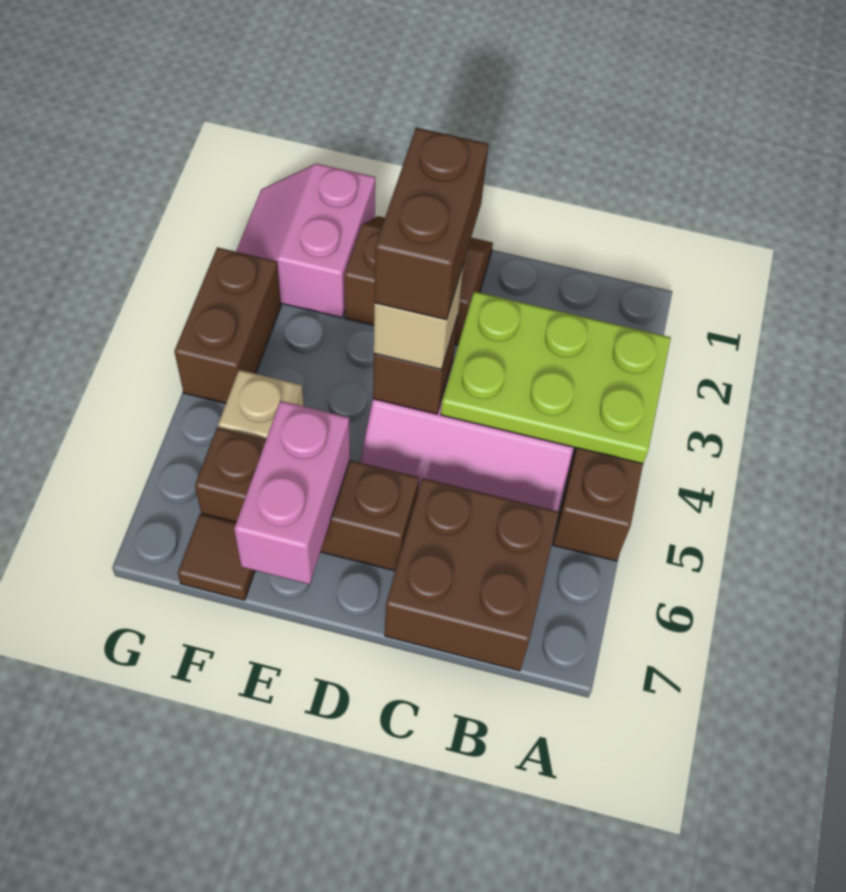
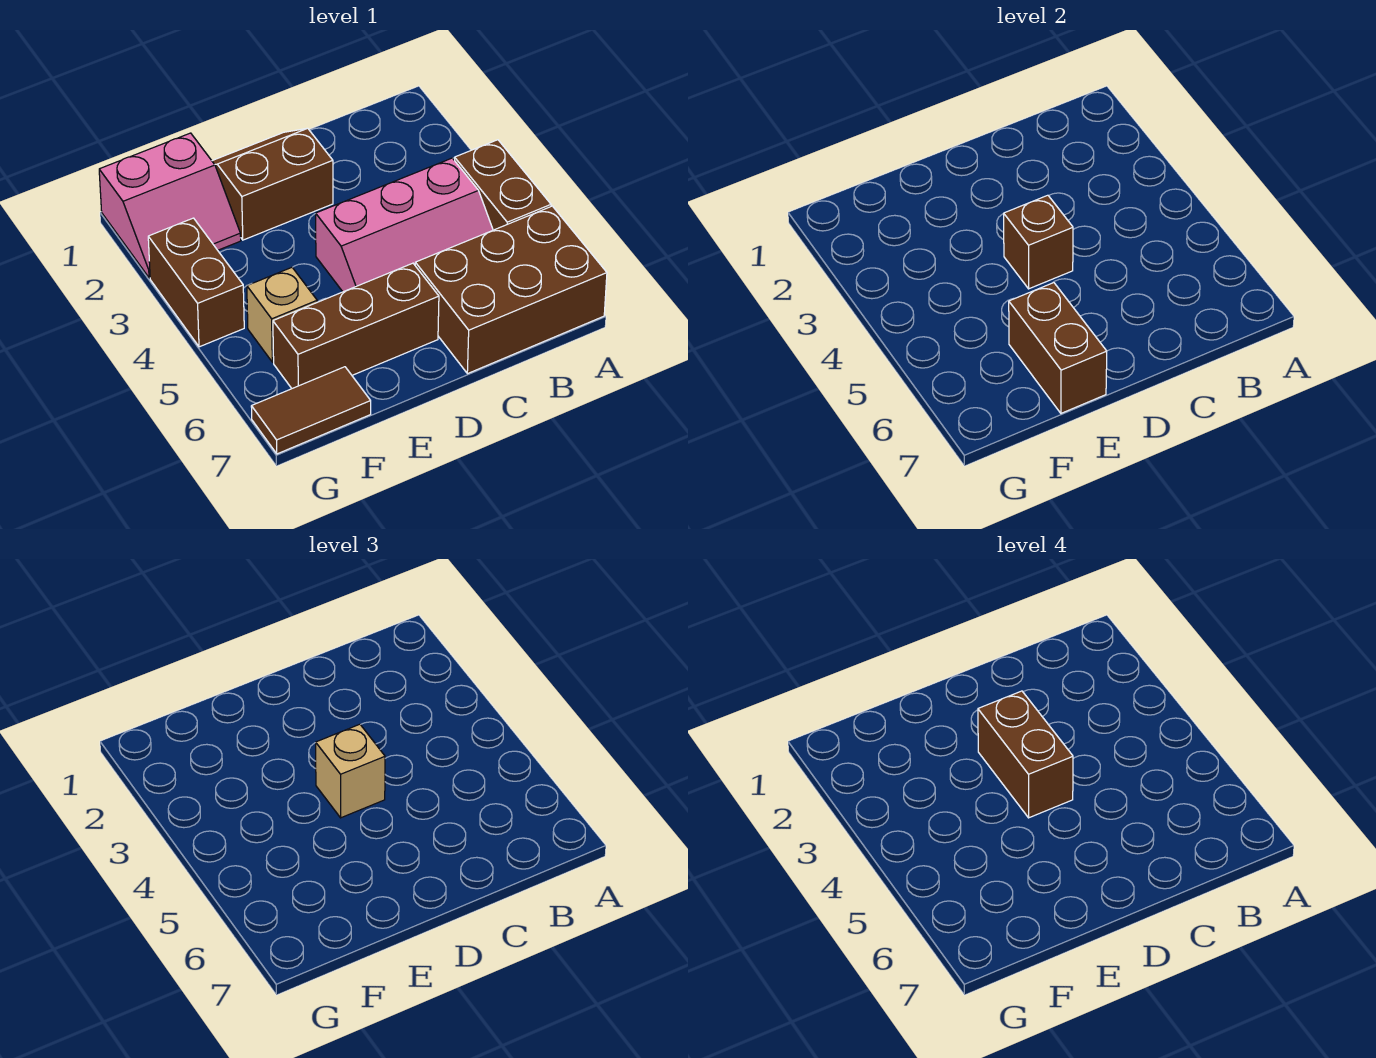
lime 2x3 plate [441,292,671,464] -> none
brown 2x2 brick [385,478,559,671] -> brown 2x3 brick [415,206,607,374]
pink 1x2 brick [234,401,350,584] -> brown 1x2 brick [1009,283,1107,413]
pink 2x2 slope [236,164,375,318] -> pink 2x2 slope turned to [99,133,241,278]
brown 1x1 tile [178,514,255,600] -> brown 1x2 tile [251,367,371,454]

